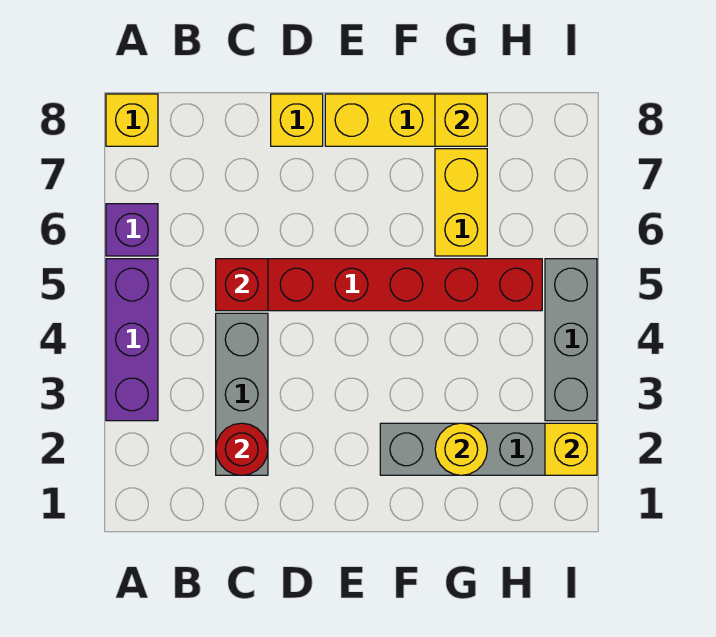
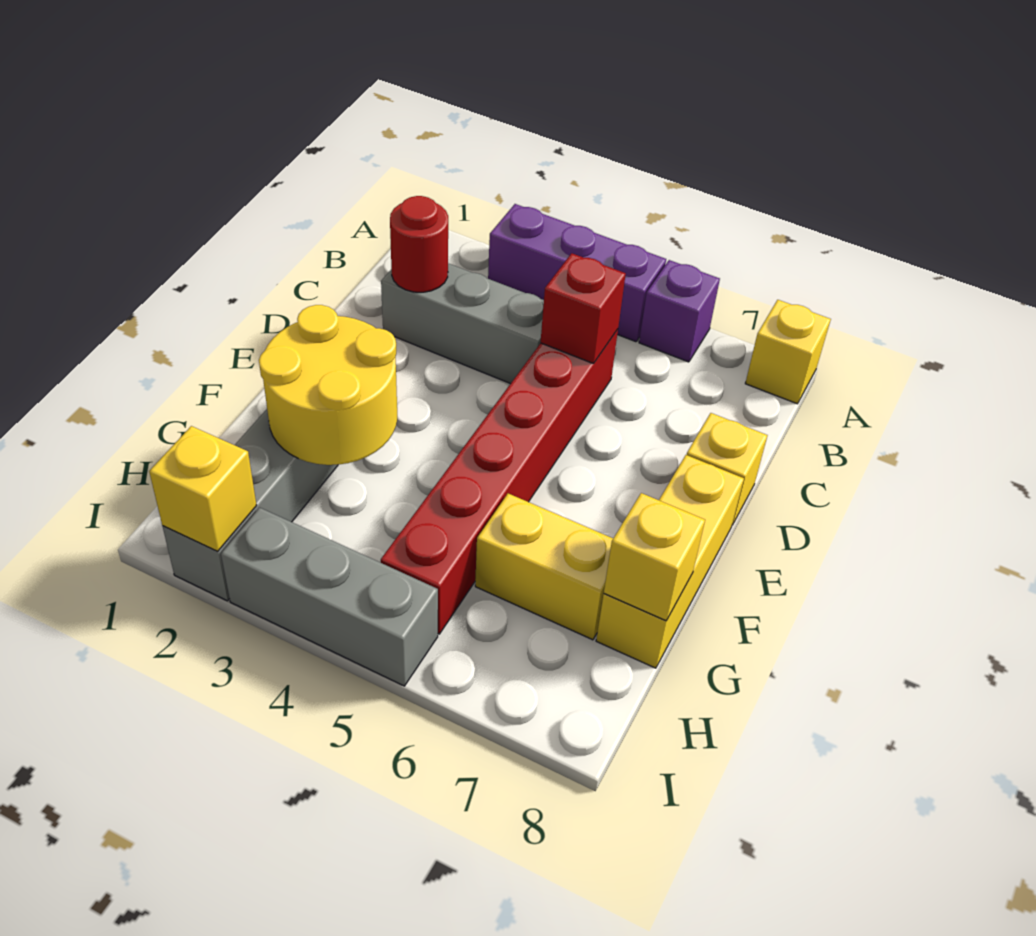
yellow 1x1 round brick [435,423,487,475] -> yellow 2x2 round brick [259,305,397,465]

